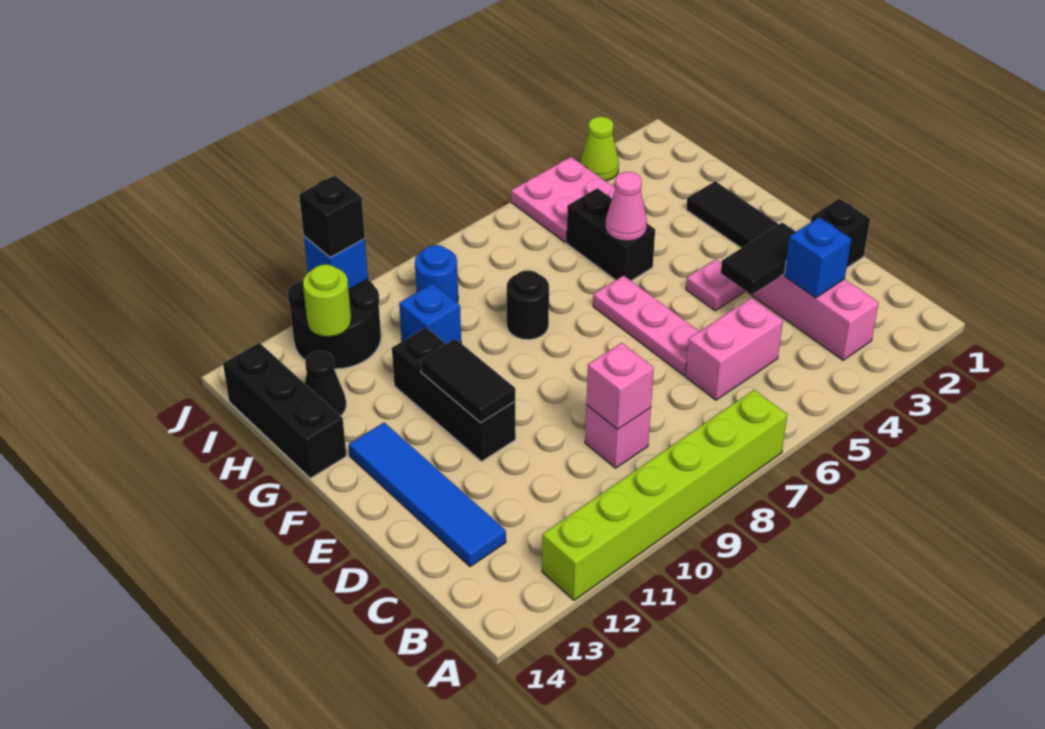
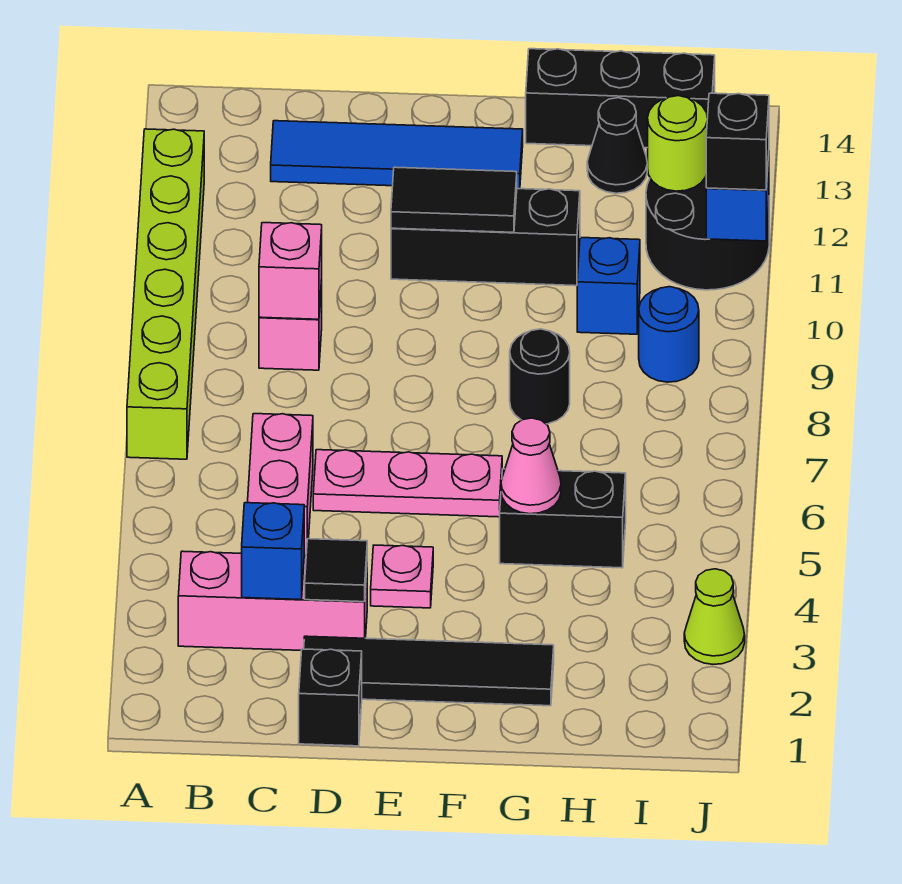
black 1x2 tile [721,222,796,295] -> black 1x1 tile [305,539,367,602]
pink 2x2 plate [511,157,615,242] -> none

